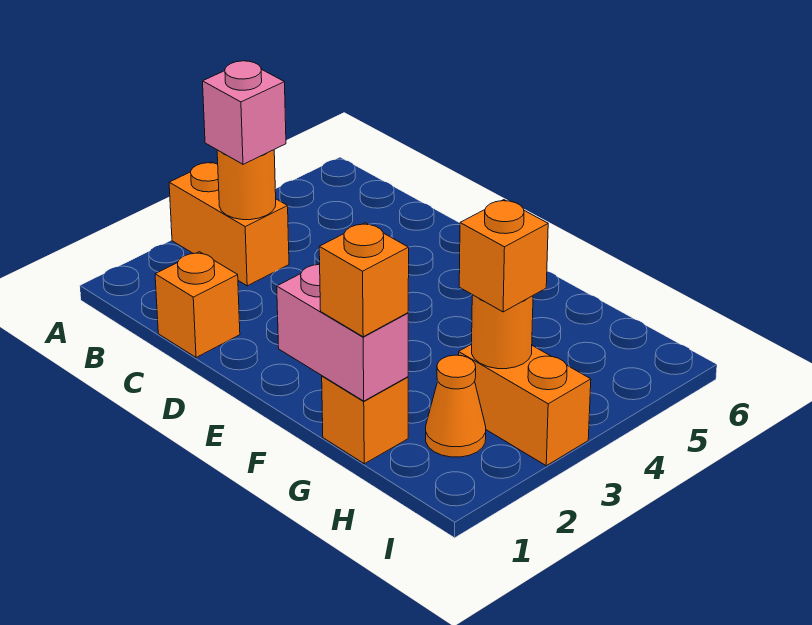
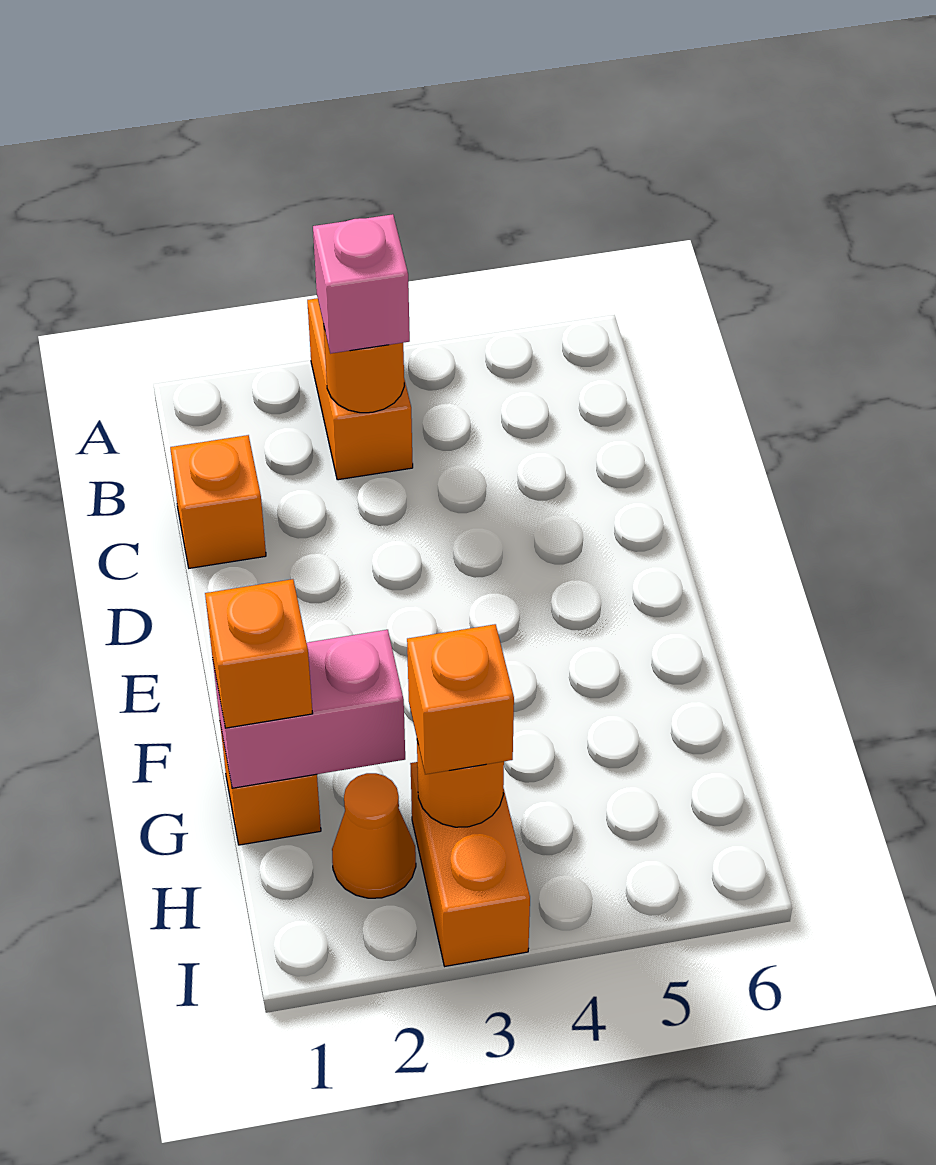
pink 1x2 brick [277,264,408,401] -> pink 1x2 brick turned to [213,630,405,788]

